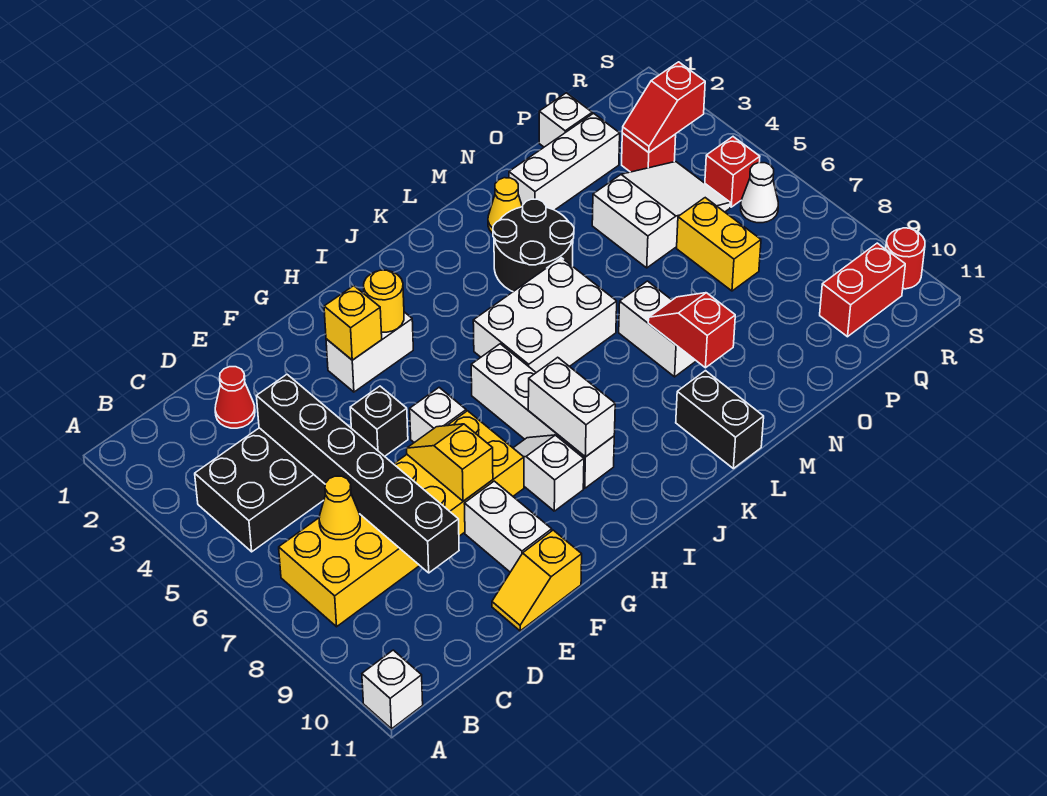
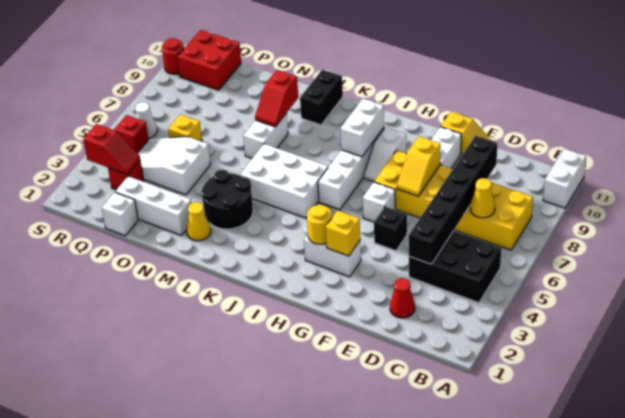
white 1x1 brick [362,650,423,729] -> white 1x2 brick [543,149,586,208]
yellow 1x2 brick [677,198,761,291] -> yellow 1x1 brick [168,114,202,141]
red 1x2 brick [820,243,905,337] -> red 2x2 brick [177,30,241,90]

